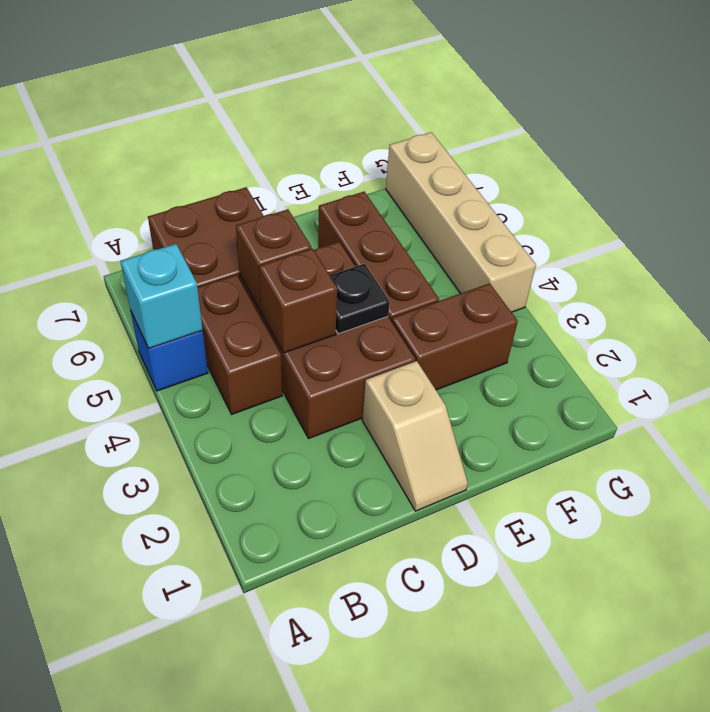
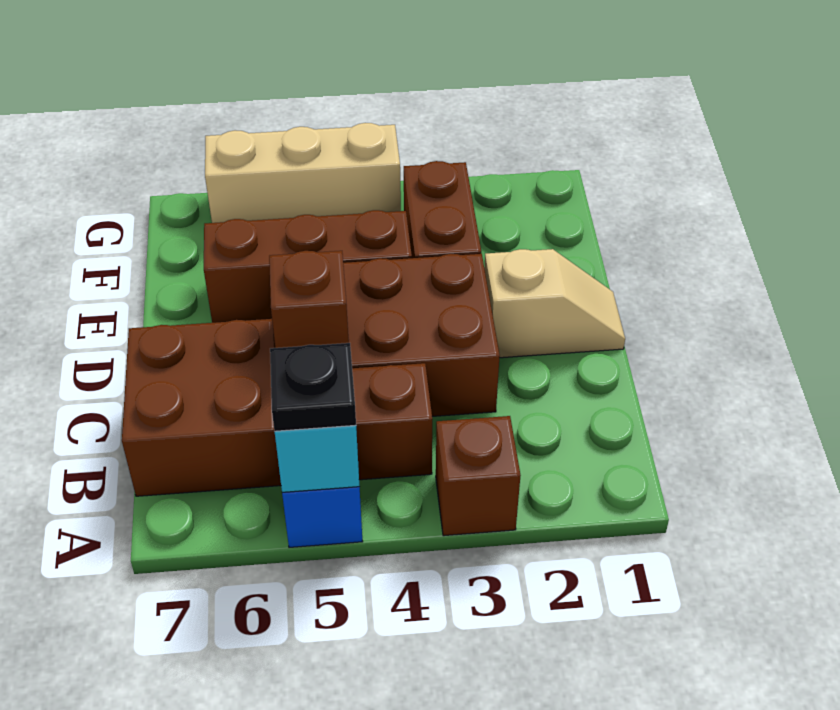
brown 1x1 brick [259,249,337,353] -> brown 1x1 brick moved to [436,416,521,536]
black 1x1 plate [330,264,390,334] -> black 1x1 plate moved to [270,343,356,431]
tan 1x4 brick [386,132,536,312] -> tan 1x3 brick [205,123,401,223]

